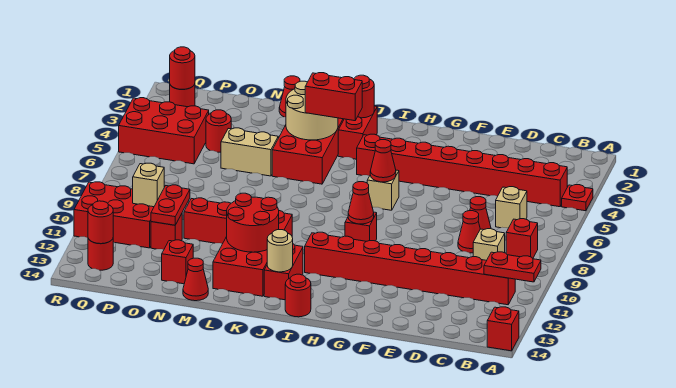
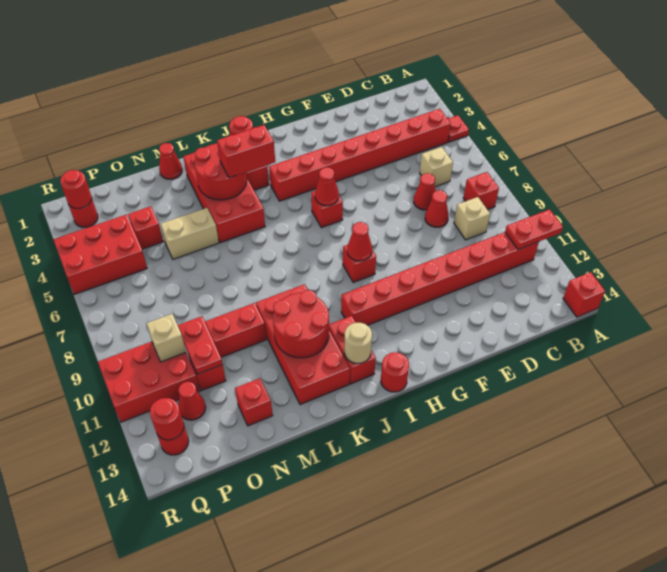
tan 1x1 brick [367,170,399,210] -> red 1x1 brick [311,191,343,228]
tan 2x2 round brick [286,81,338,140] -> red 2x2 round brick [195,143,247,200]
red 1x1 cone [183,258,208,301] -> red 1x1 cone moved to [178,382,206,420]
red 1x1 round brick [206,110,231,152] -> red 1x1 brick [128,206,163,249]

